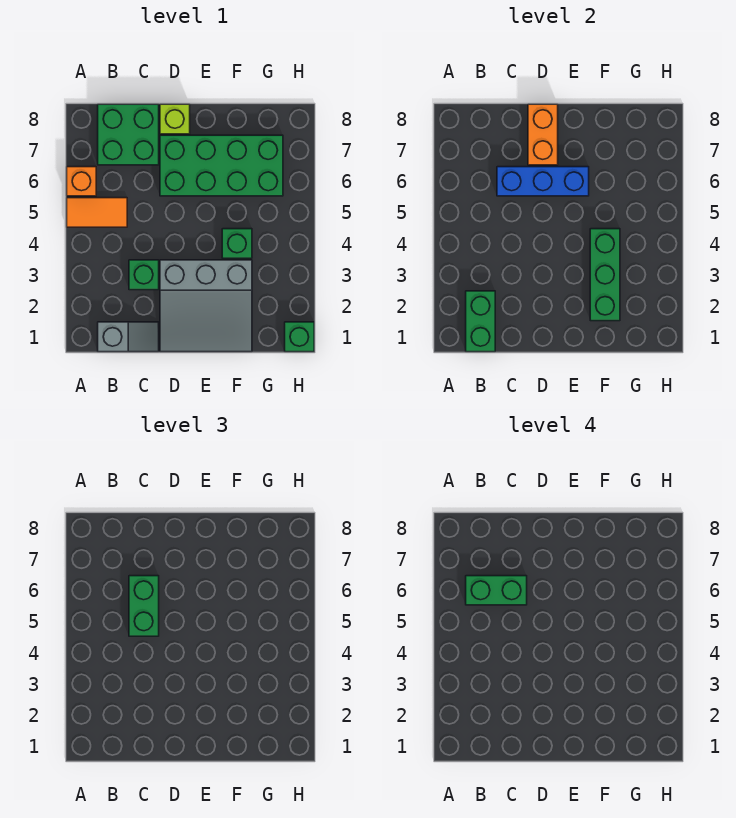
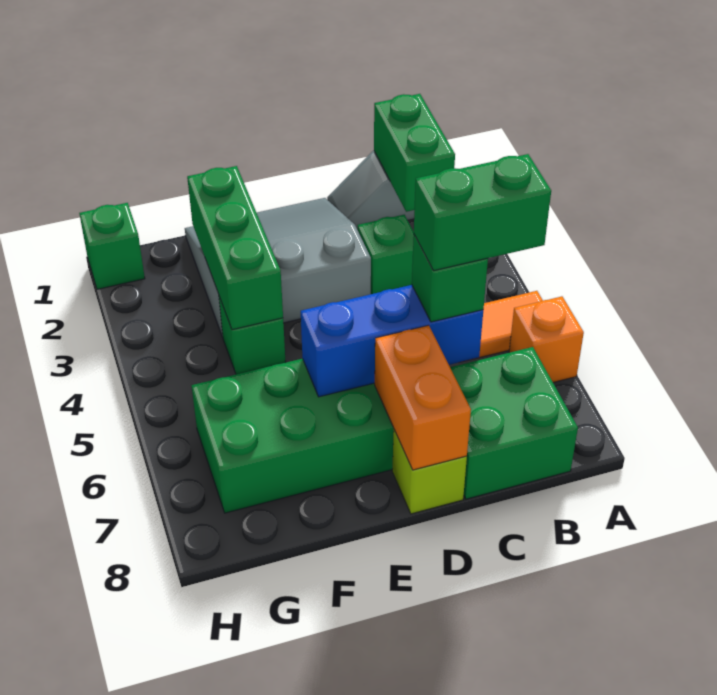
green 1x2 brick [129,576,159,636] -> green 1x1 brick [412,235,488,322]

